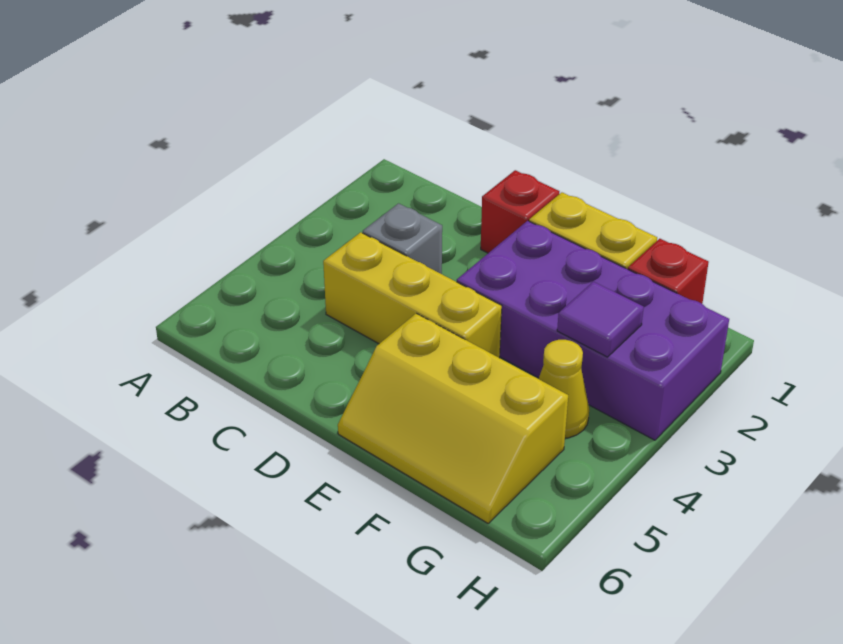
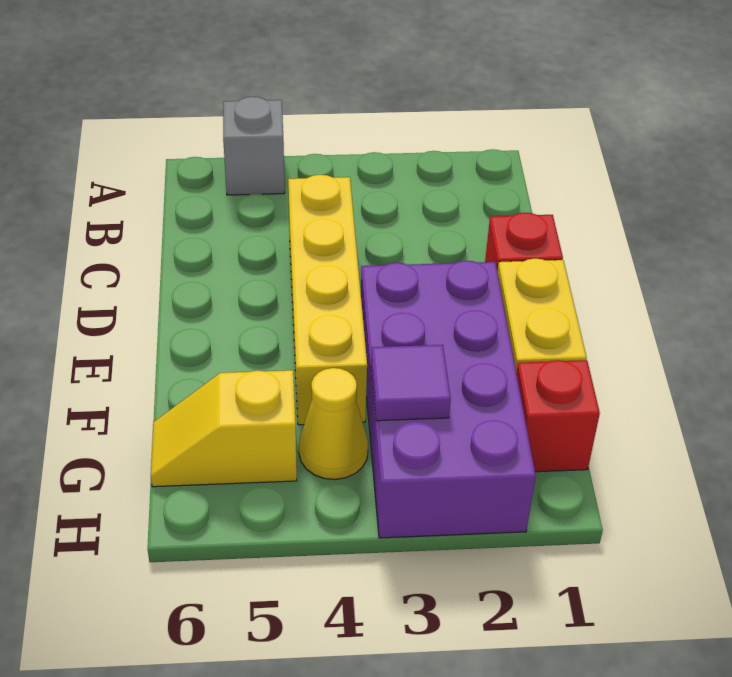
grey 1x1 brick [363,203,442,274] -> grey 1x1 brick moved to [223,97,285,195]
yellow 1x3 brick [323,232,502,358] -> yellow 1x4 brick [288,175,367,425]
yellow 2x3 slope [338,313,568,523] -> yellow 1x2 slope [151,370,297,487]

